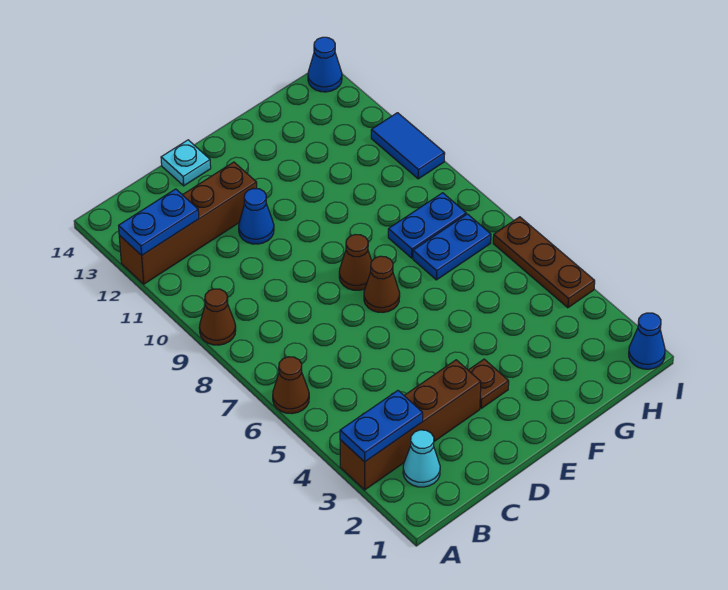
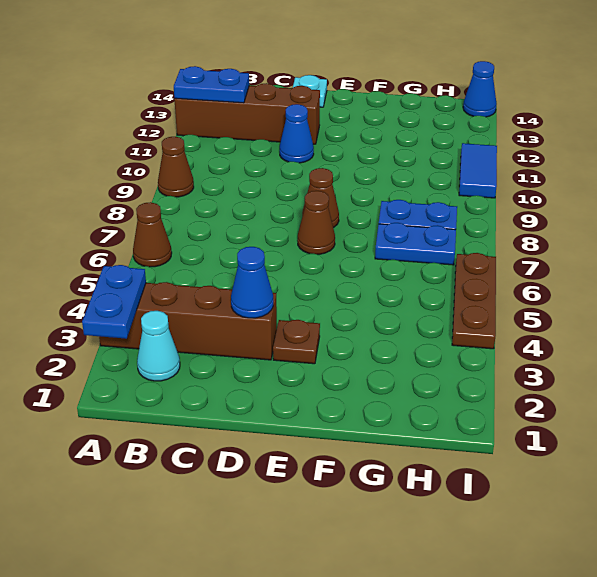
blue 1x2 plate [340,391,423,462] -> blue 1x2 plate turned to [82,265,146,339]
blue 1x1 cone [629,313,665,369] -> blue 1x1 cone moved to [231,247,273,318]

